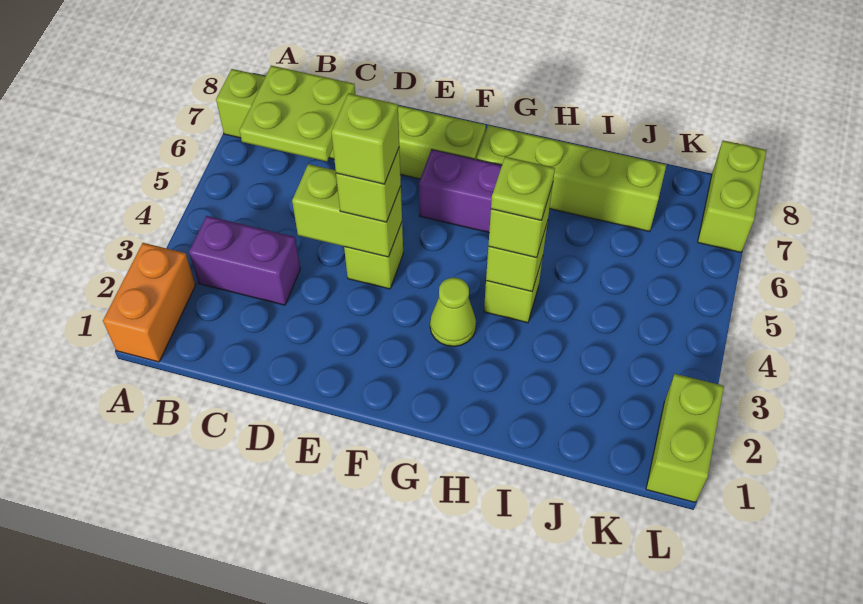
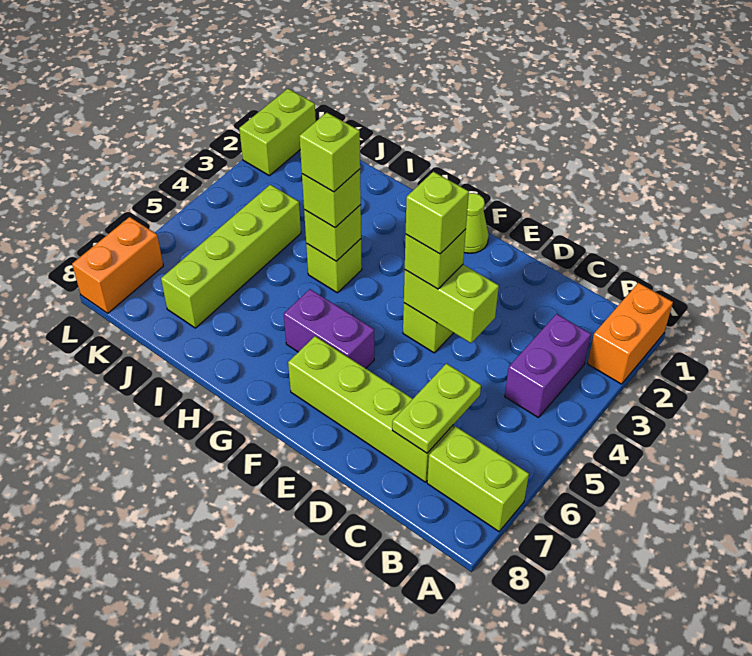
purple 1x2 brick [189,216,300,305] -> purple 1x2 brick turned to [505,314,591,418]
lime 2x2 plate [239,66,355,162] -> lime 1x2 plate [392,364,481,453]
lime 1x1 cone [430,278,476,346] -> lime 1x1 cone moved to [464,193,489,253]
lime 1x4 brick [477,125,666,232] -> lime 1x4 brick turned to [161,185,301,328]
lime 1x1 plate [491,157,555,220] -> lime 1x1 brick [299,113,360,192]
lime 1x2 brick [698,140,766,252] -> orange 1x2 brick [72,217,163,313]

